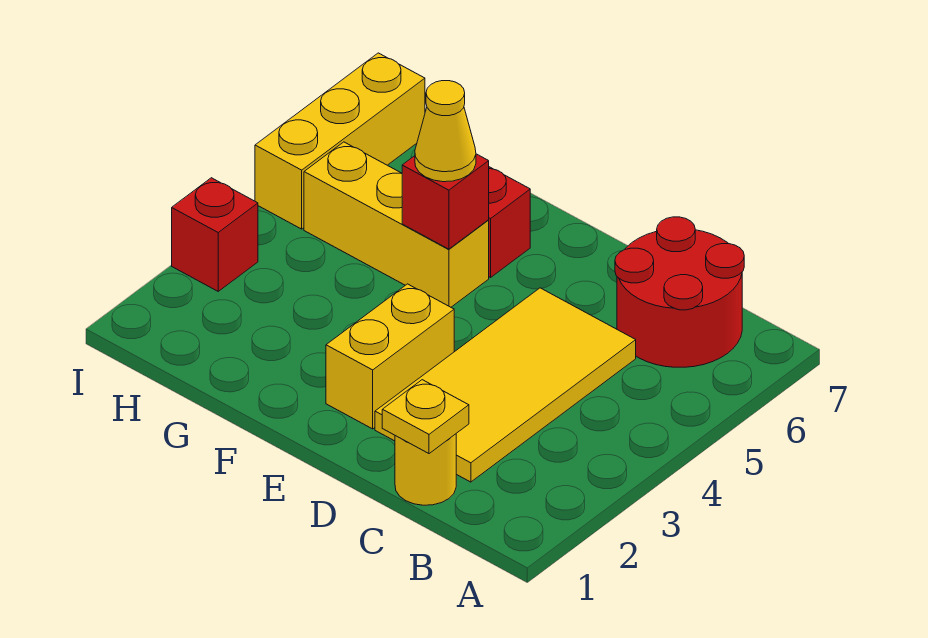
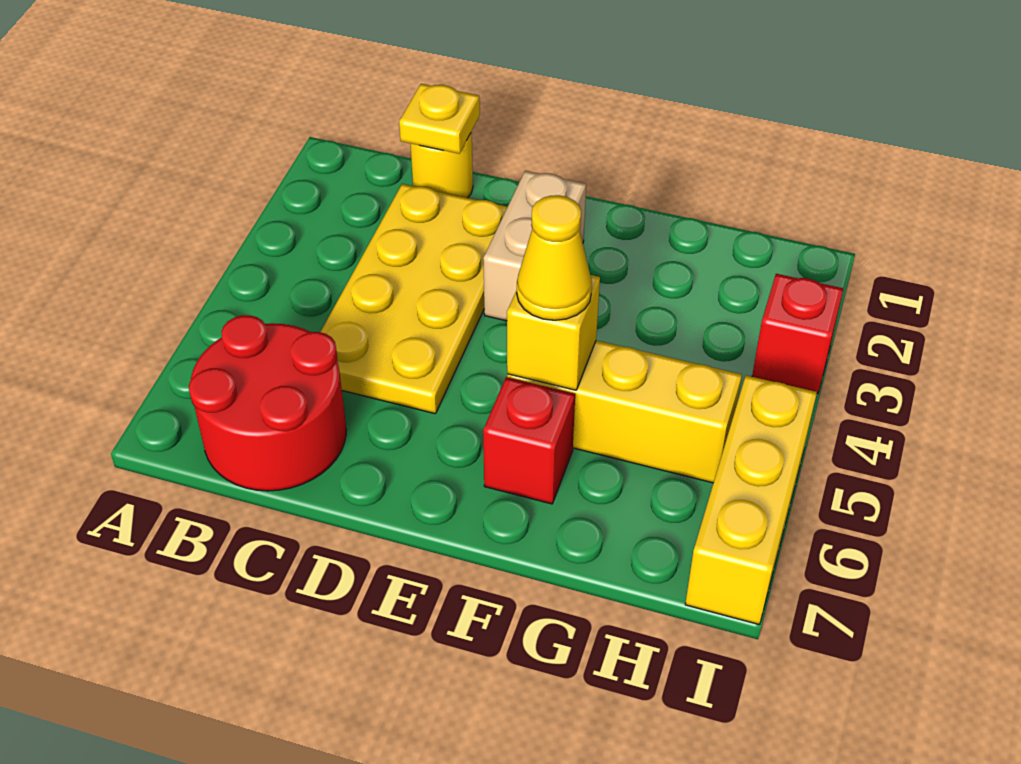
yellow 2x4 tile [375,288,636,482] -> yellow 2x4 plate [321,184,507,414]
yellow 1x2 brick [326,284,455,429] -> tan 1x2 brick [483,171,586,321]
red 1x1 brick [402,154,489,249] -> yellow 1x1 brick [507,275,600,390]

